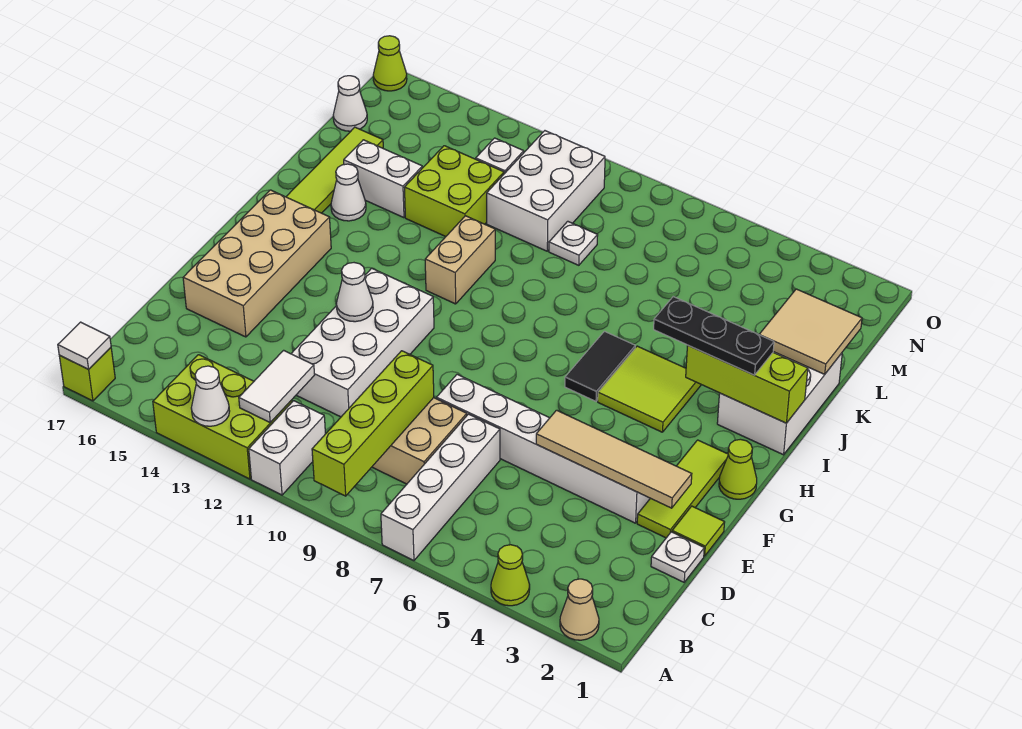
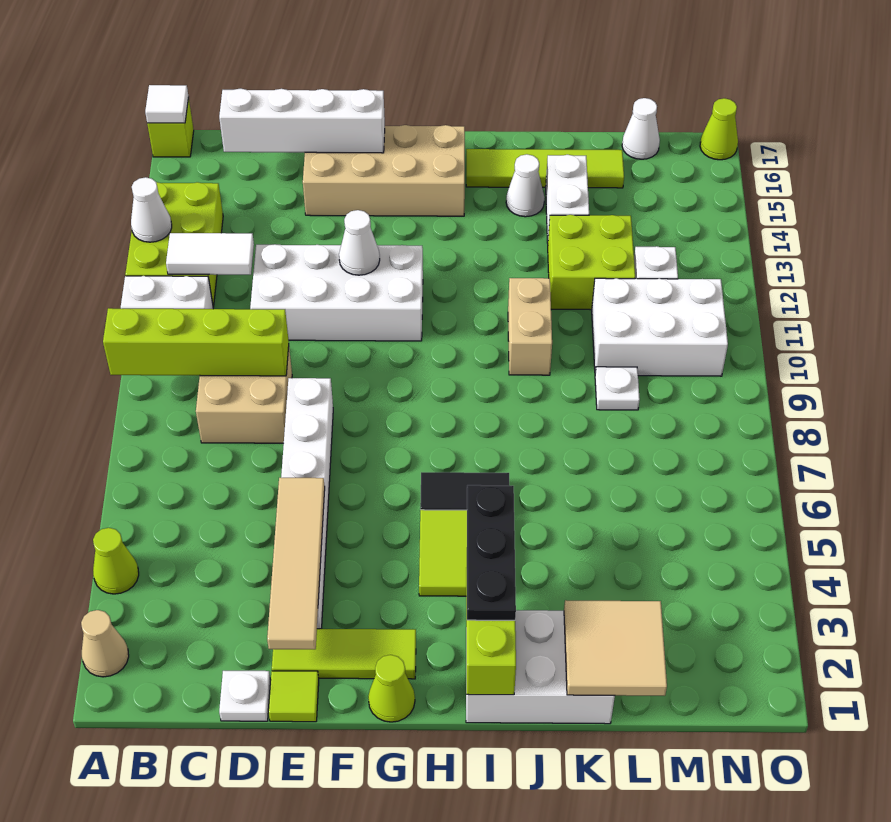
white 1x4 brick [381,414,500,561] -> white 1x4 brick moved to [219,89,385,153]
tan 1x2 brick [425,216,495,304] -> tan 1x2 brick turned to [508,278,552,375]

